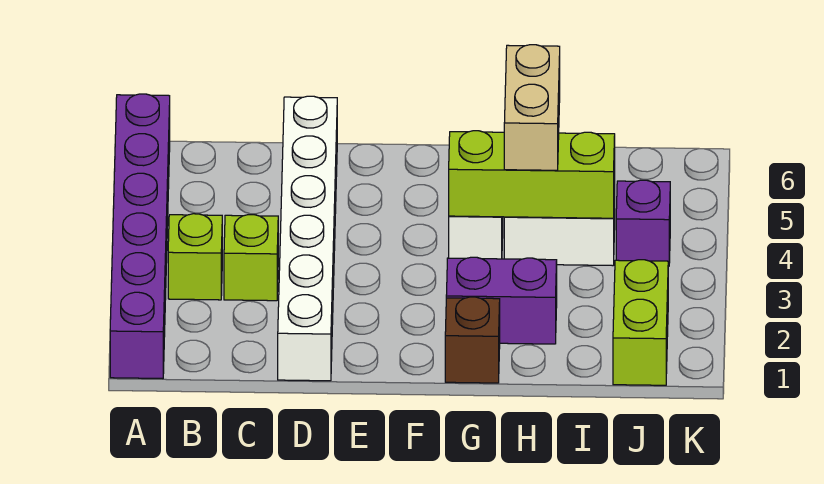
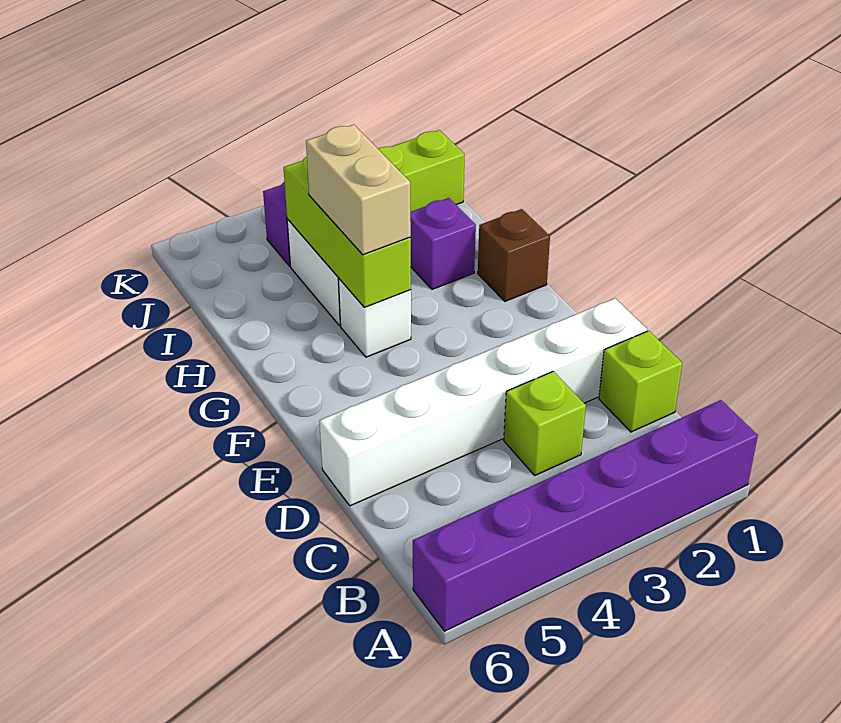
lime 1x1 brick [168,214,222,300] -> lime 1x1 brick moved to [599,331,682,432]
purple 1x2 brick [446,257,557,344] -> purple 1x1 brick [410,198,476,289]
tan 1x2 brick [504,45,560,170] -> tan 1x2 brick turned to [306,125,411,255]

